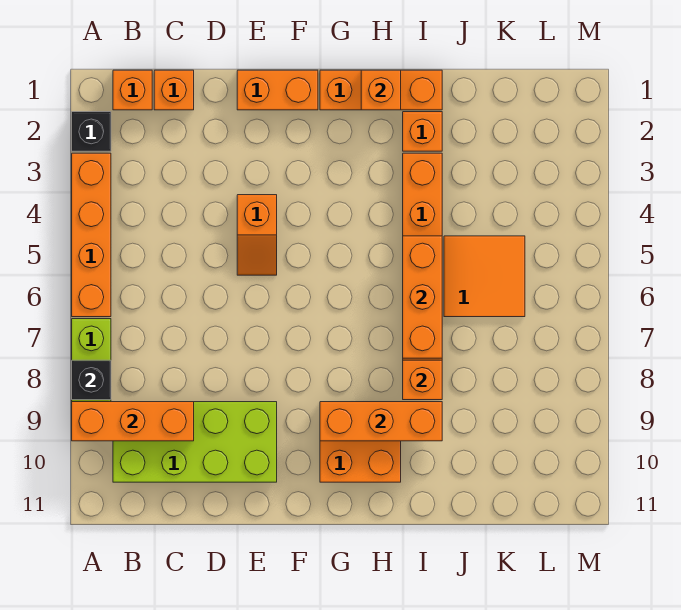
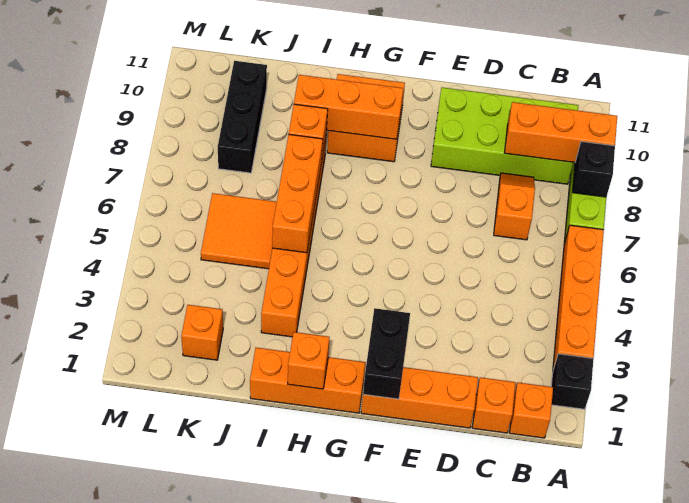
orange 1x2 brick [237,70,318,110] -> orange 1x3 brick [361,367,478,428]
orange 1x2 slope [237,195,277,275] -> orange 1x2 slope moved to [494,173,535,240]
none -> black 1x2 brick [363,308,410,399]
orange 1x1 brick [403,112,442,151] -> orange 1x1 brick moved to [181,305,223,360]
none -> black 1x3 brick [218,61,267,173]

